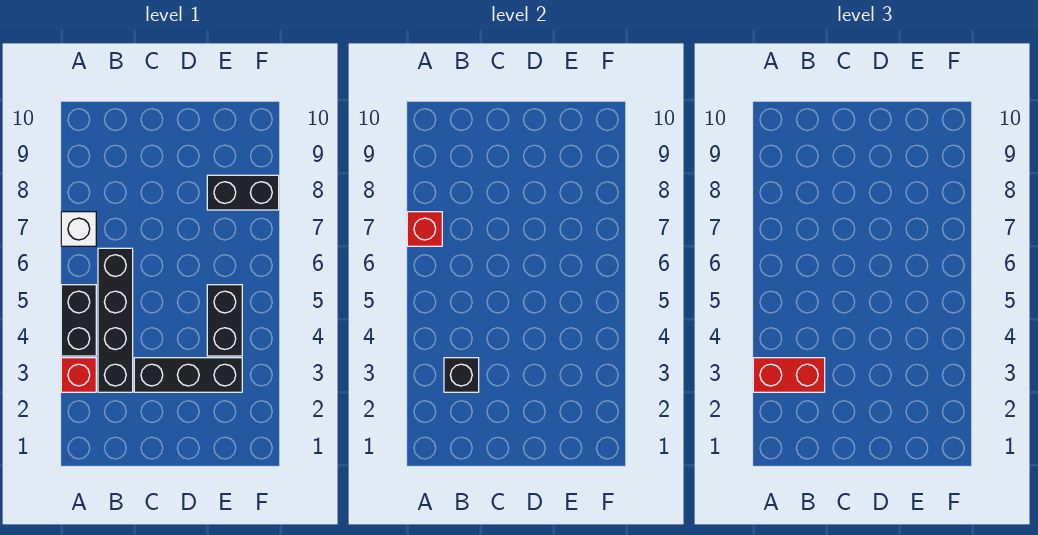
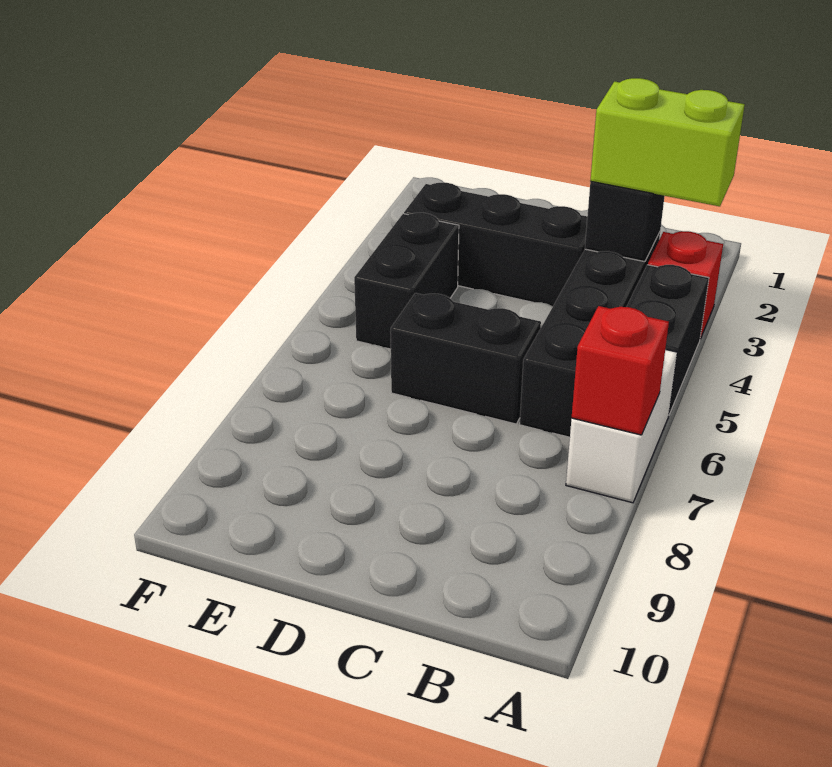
red 1x2 brick [753,358,825,392] -> lime 1x2 brick [590,78,745,206]
white 1x1 brick [61,212,96,246] -> white 1x2 brick [566,350,677,503]
black 1x2 brick [207,175,279,210] -> black 1x2 brick moved to [391,293,541,424]

